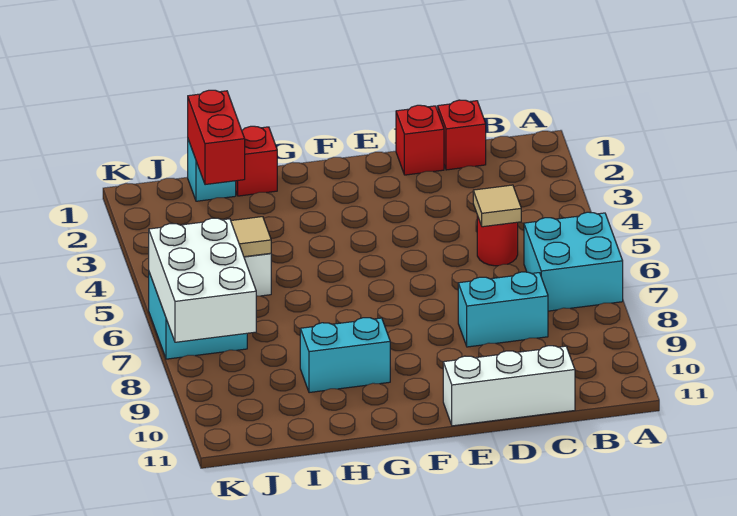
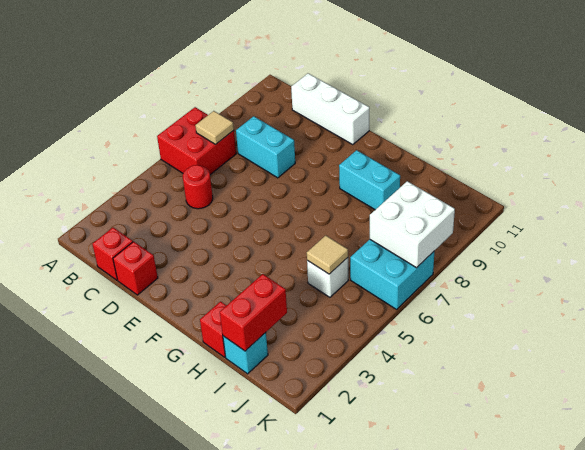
cyan 2x2 brick [524,212,623,311] -> red 2x2 brick [157,107,236,175]
tan 1x1 tile [473,185,521,227] -> tan 1x1 tile moved to [195,111,234,144]
white 2x3 brick [149,218,256,342] -> white 2x2 brick [370,181,455,268]

